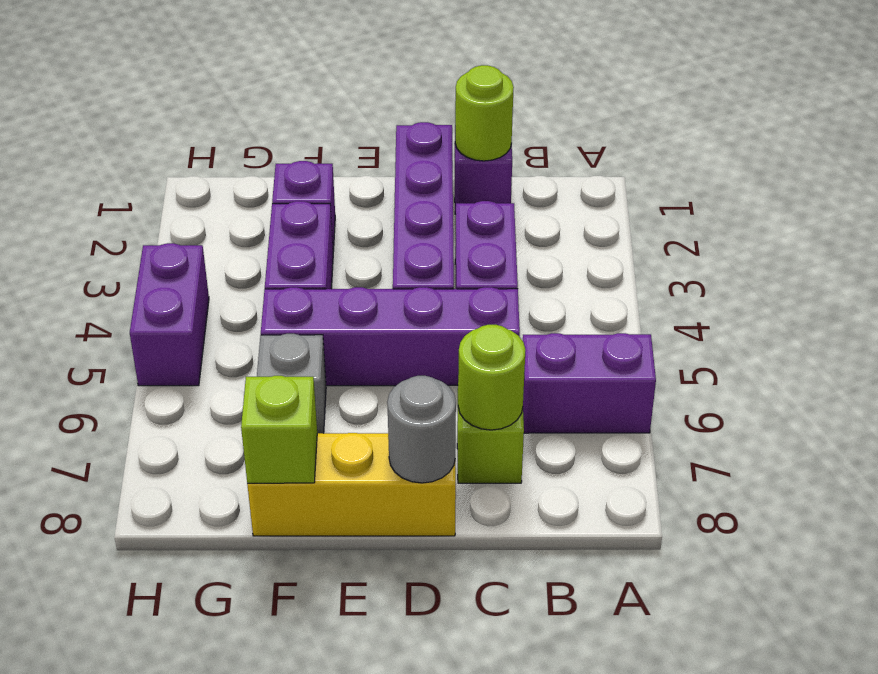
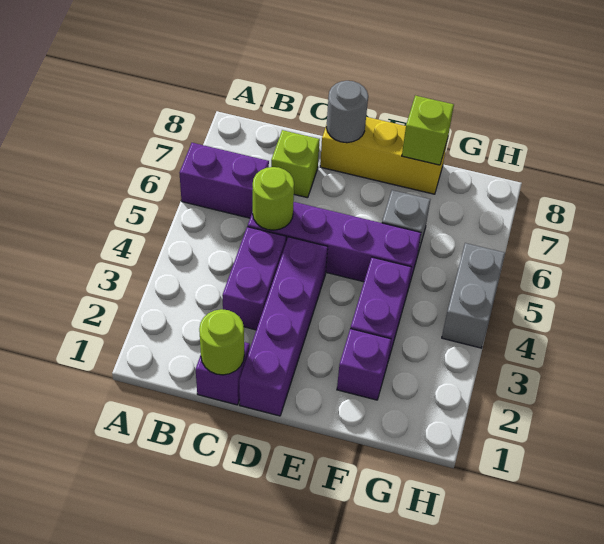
lime 1x1 round brick [458,325,525,430] -> lime 1x1 round brick moved to [253,167,294,230]
purple 1x2 brick [130,243,209,386] -> grey 1x2 brick [442,243,505,348]

